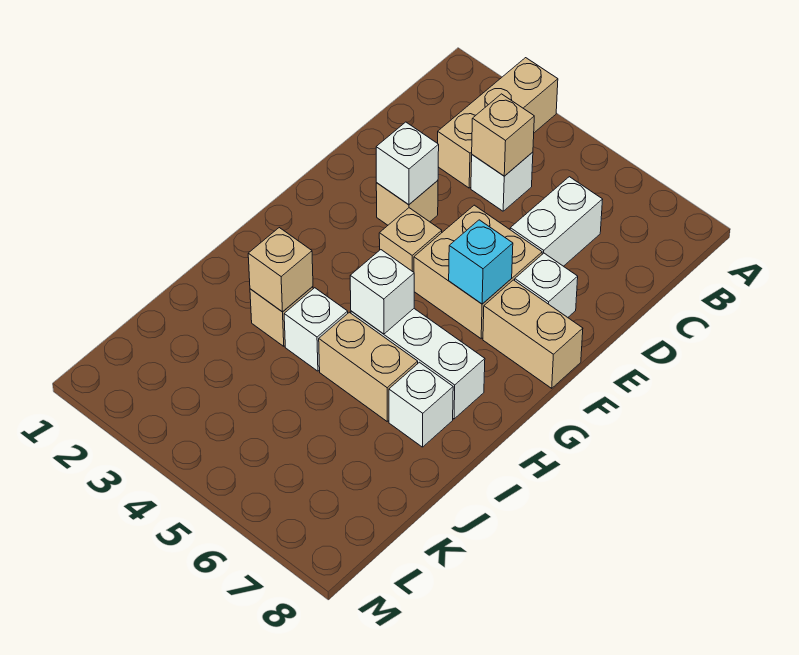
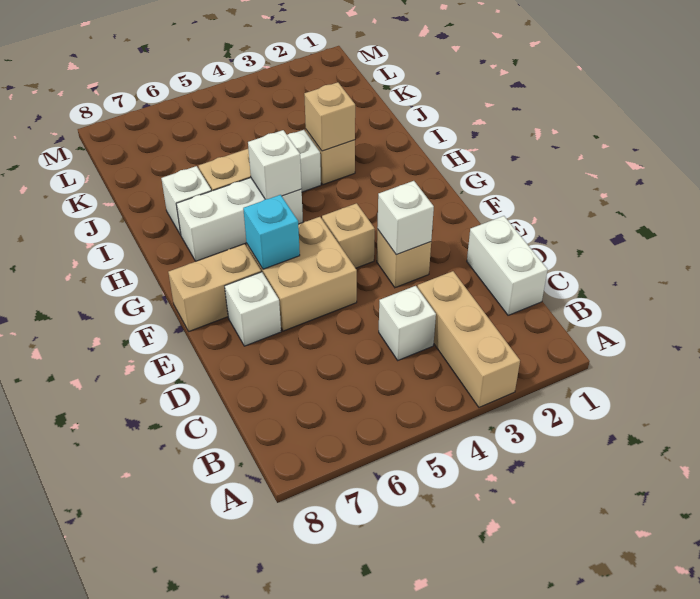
tan 1x1 brick [472,94,534,176] -> none
white 1x2 brick [510,177,603,266] -> white 1x2 brick moved to [467,216,548,315]

